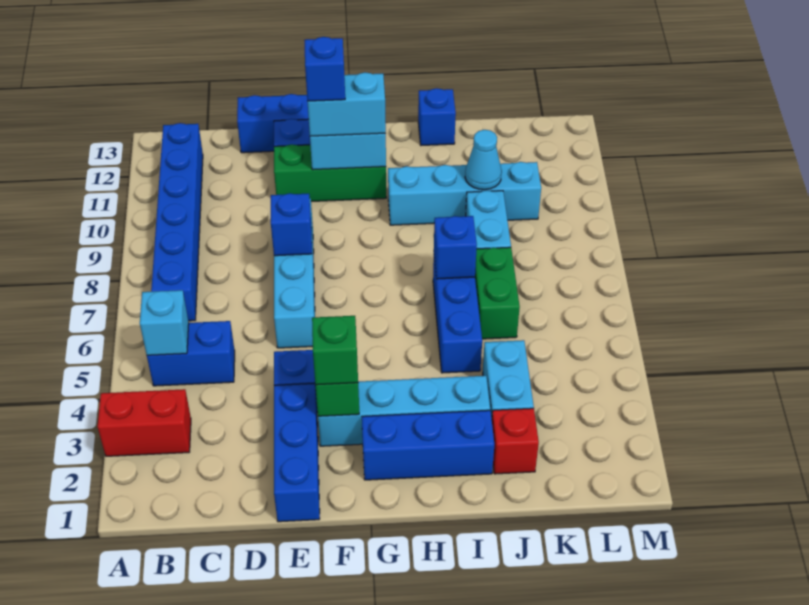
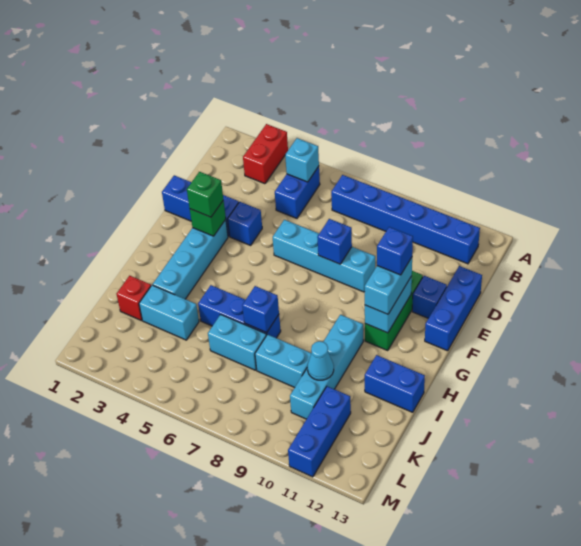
blue 1x3 brick [362,410,494,480] -> blue 1x3 brick moved to [288,386,351,477]
blue 1x1 brick [418,88,456,145] -> blue 1x2 brick [365,355,425,412]
green 1x2 brick [475,247,520,339] -> cyan 1x2 brick [208,314,266,370]

